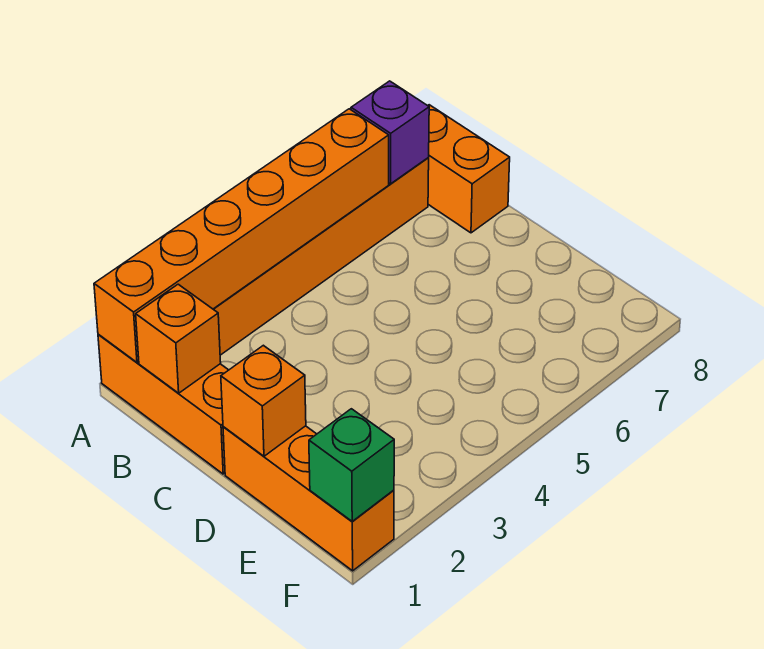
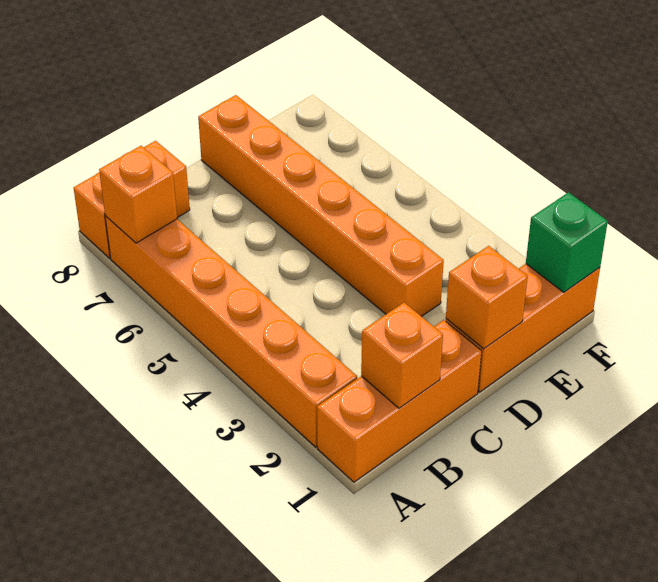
orange 1x6 brick [94,109,389,362] -> orange 1x6 brick moved to [198,95,444,317]
purple 1x1 brick [351,81,429,184] -> orange 1x1 brick [99,146,177,243]

